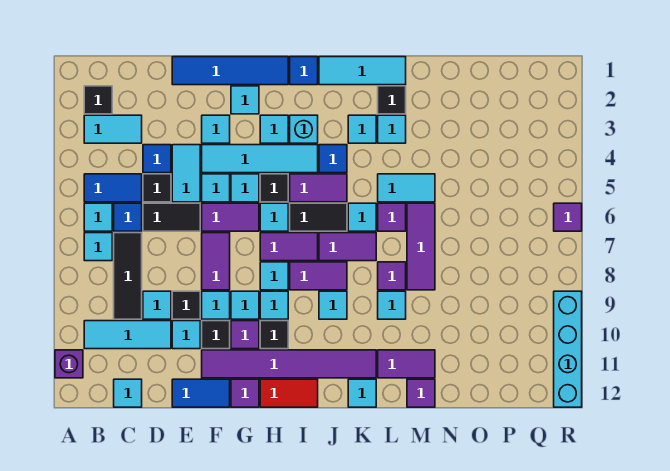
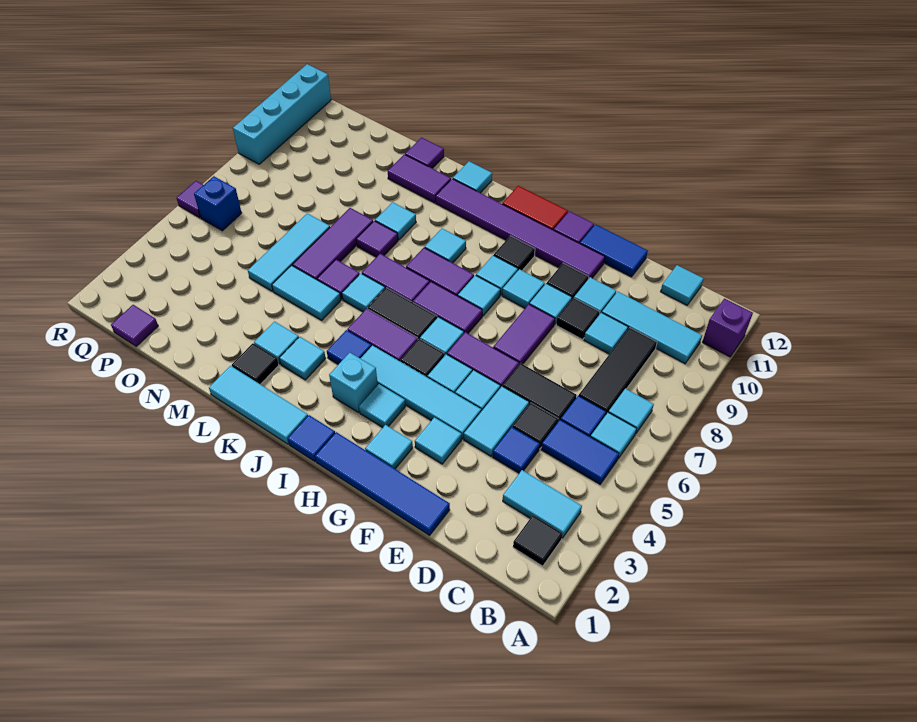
purple 1x1 tile [231,321,259,349] -> purple 1x1 tile moved to [111,305,158,346]
none -> cyan 1x3 tile [248,213,330,291]
none -> blue 1x1 brick [194,176,242,231]

